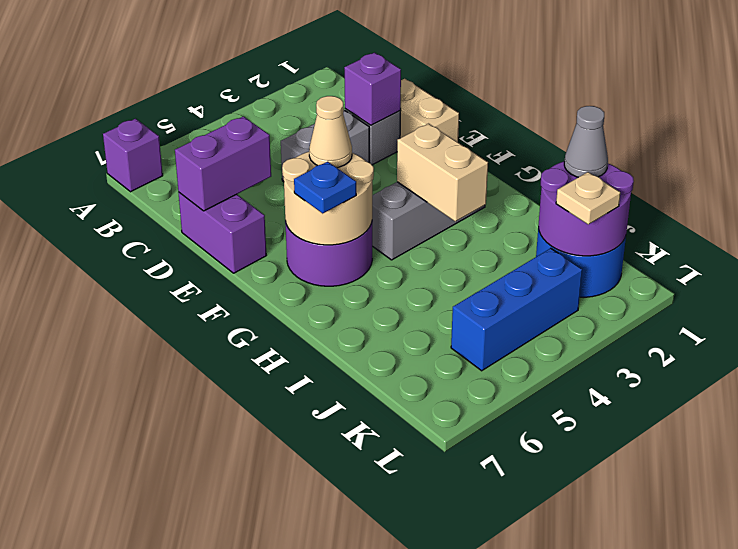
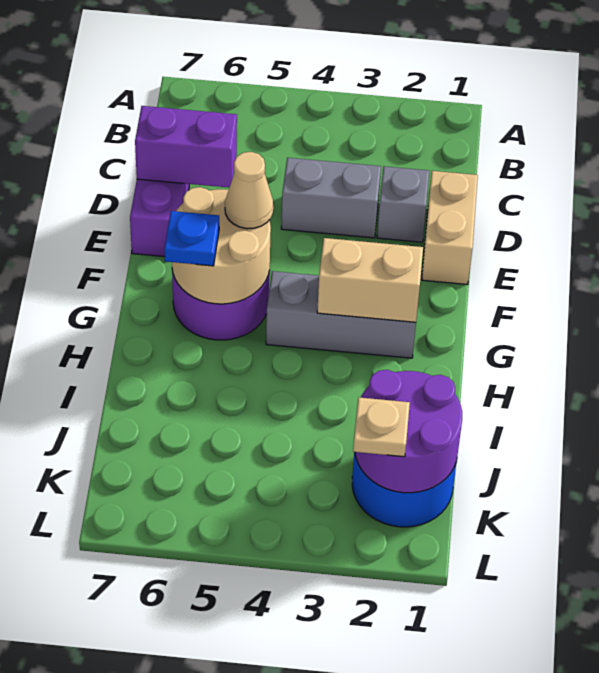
purple 1x1 brick [103,119,163,192] -> none
purple 1x1 brick [344,53,401,125] -> none
tan 1x2 brick [397,124,488,221] -> tan 1x2 brick turned to [317,238,423,322]
grey 1x1 cone [564,106,608,177] -> none
blue 1x3 brick [451,248,582,371] -> none

